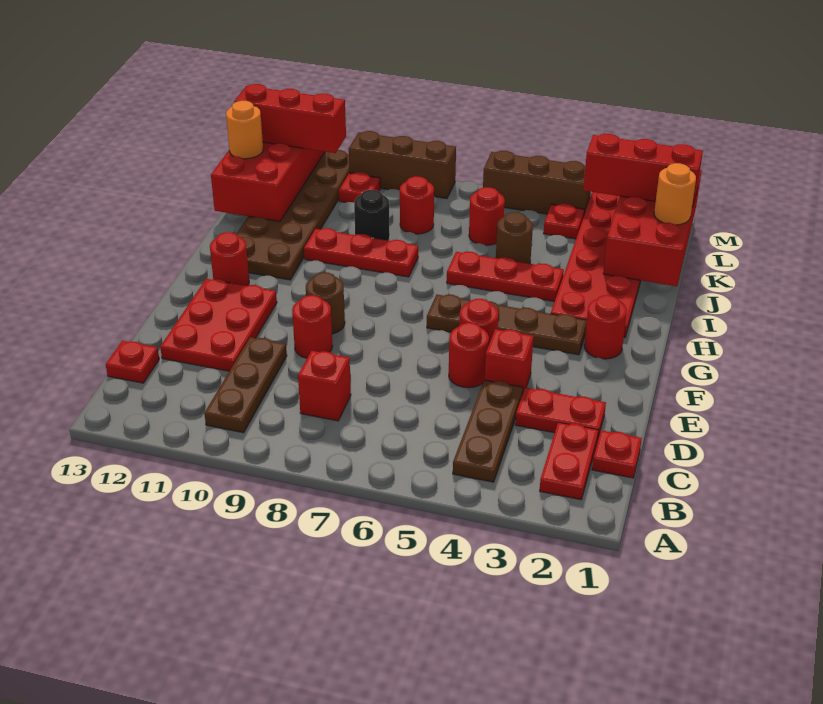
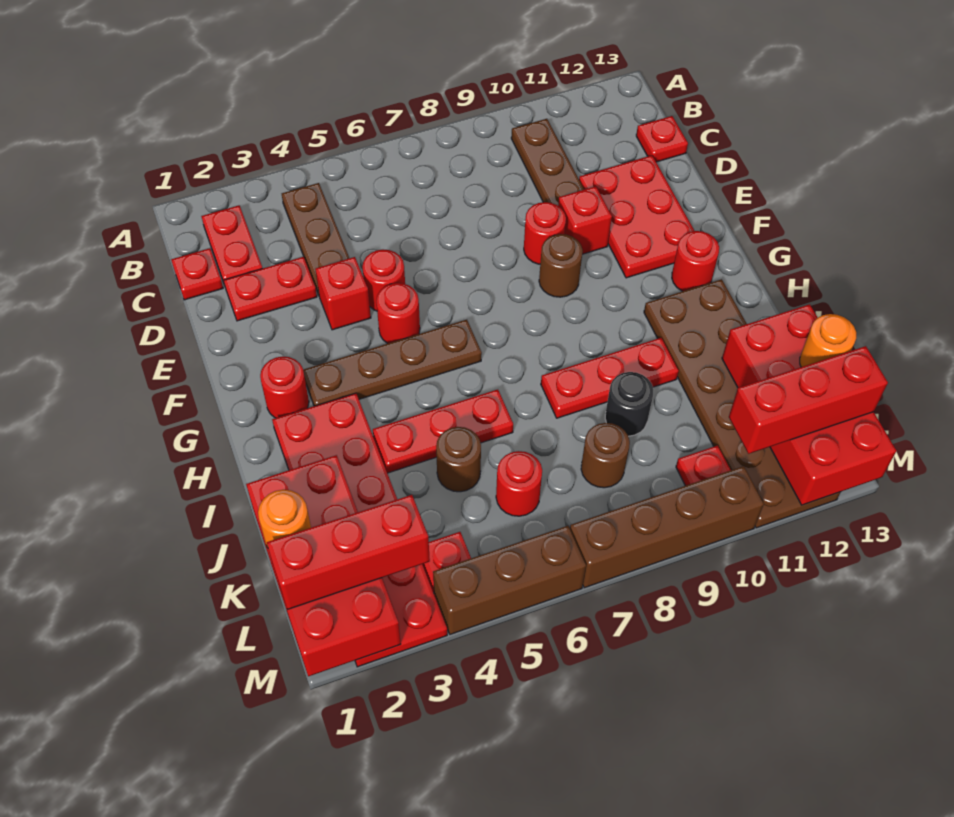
red 1x1 brick [298,351,351,421] -> red 1x1 brick moved to [558,186,612,254]
red 1x1 round brick [400,176,434,234] -> brown 1x1 round brick [581,423,630,488]
brown 1x3 brick [349,131,456,199] -> brown 1x4 brick [570,466,764,588]

